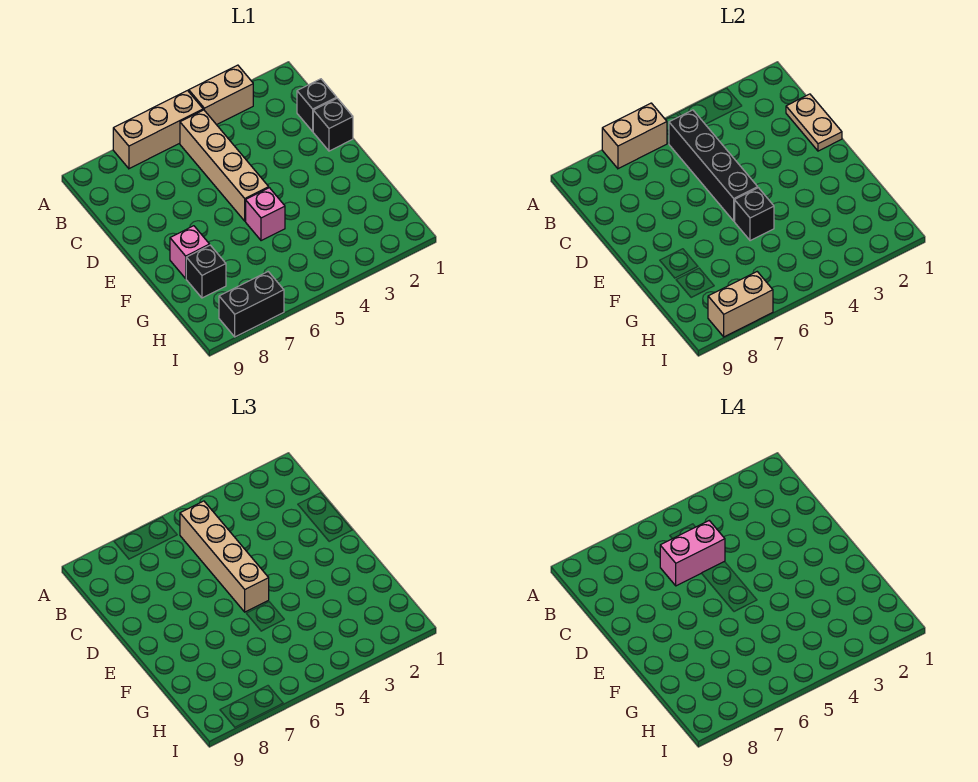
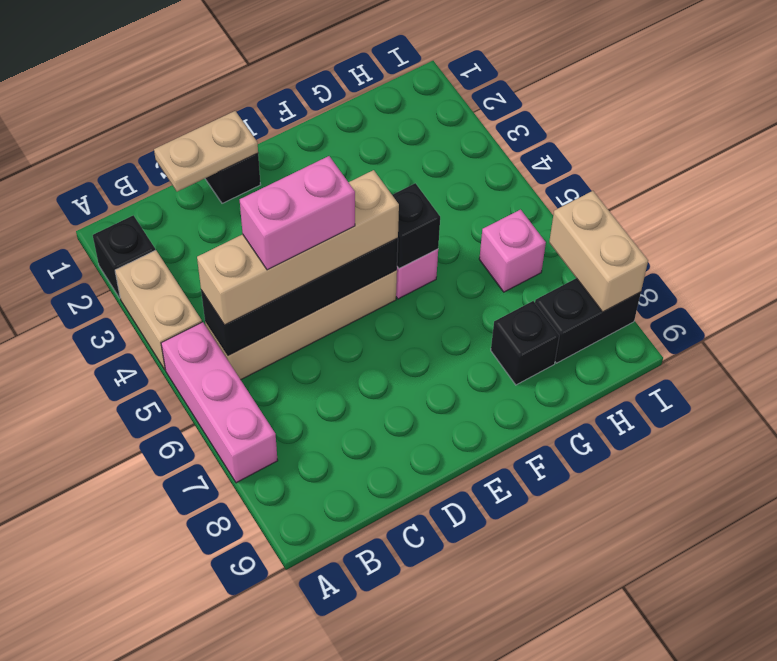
tan 1x3 brick [113,91,203,169] -> pink 1x3 brick [161,322,278,483]
tan 1x2 brick [602,103,667,169] -> none
black 1x1 brick [297,79,337,131] -> black 1x1 brick moved to [93,215,155,298]
pink 1x2 brick [660,521,725,586] -> pink 1x2 brick turned to [240,156,355,270]
pink 1x1 brick [170,226,210,278] -> pink 1x1 brick moved to [479,210,546,292]
black 1x2 brick [219,272,284,337] -> black 1x2 brick turned to [535,278,641,363]

